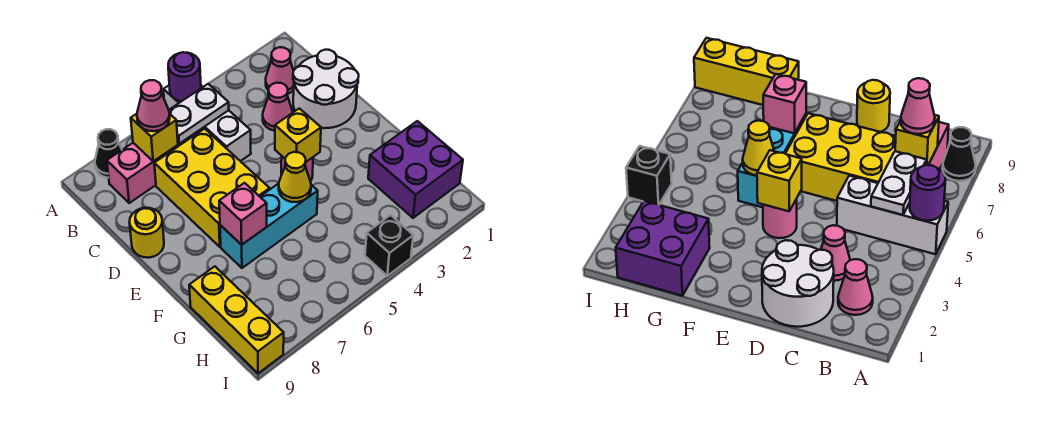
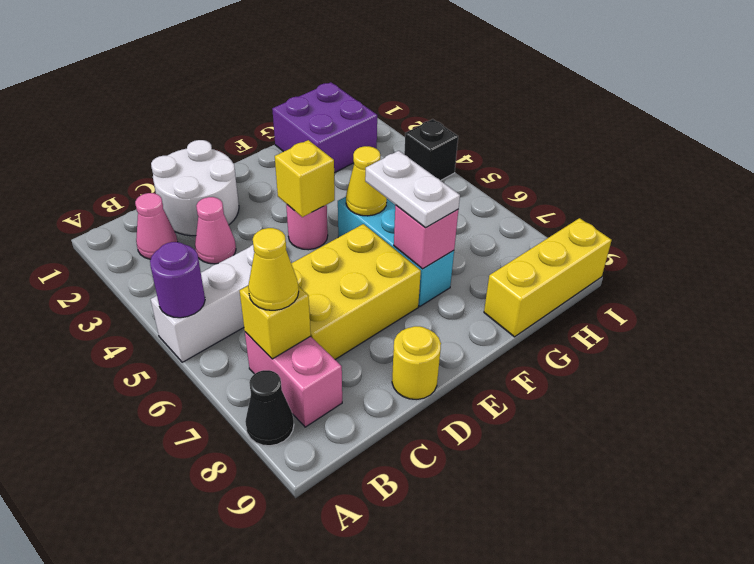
white 1x2 plate [169,84,229,144] -> white 1x2 plate moved to [365,151,460,228]
pink 1x1 cone [137,80,170,131] -> yellow 1x1 cone [248,228,299,310]

